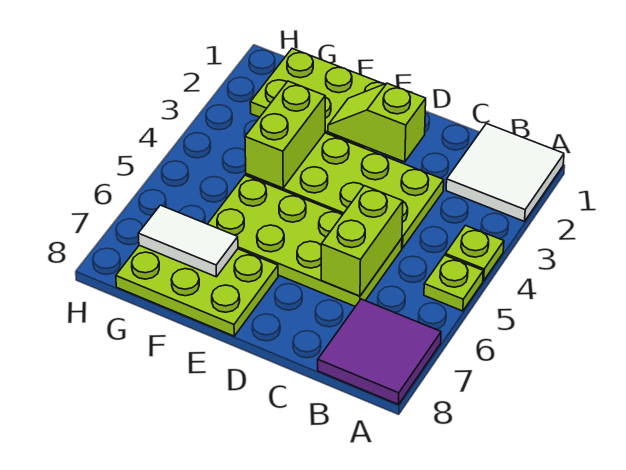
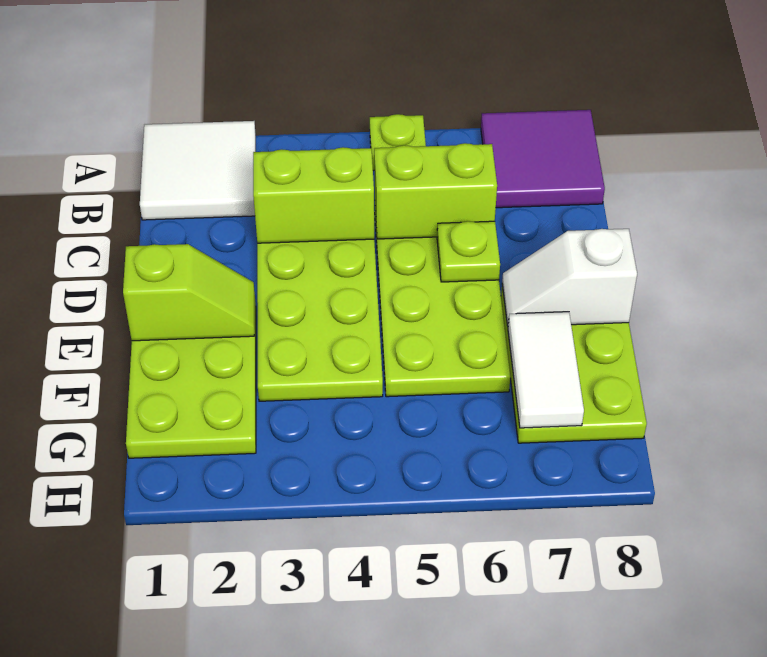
lime 1x1 plate [445,225,504,281] -> lime 1x1 plate moved to [437,221,500,282]
lime 1x2 slope [328,83,426,162] -> lime 1x2 slope turned to [123,244,254,341]
none -> white 1x2 slope [502,229,637,326]
lime 1x2 brick [245,81,325,188] -> lime 1x2 brick moved to [253,147,374,243]

